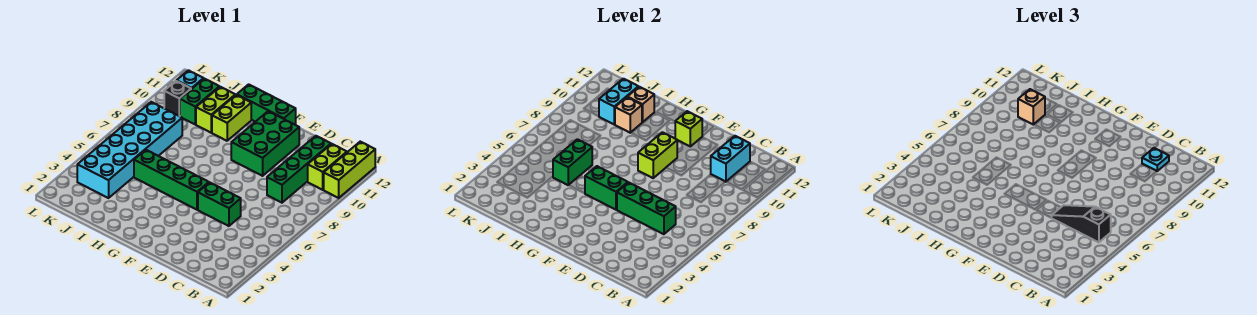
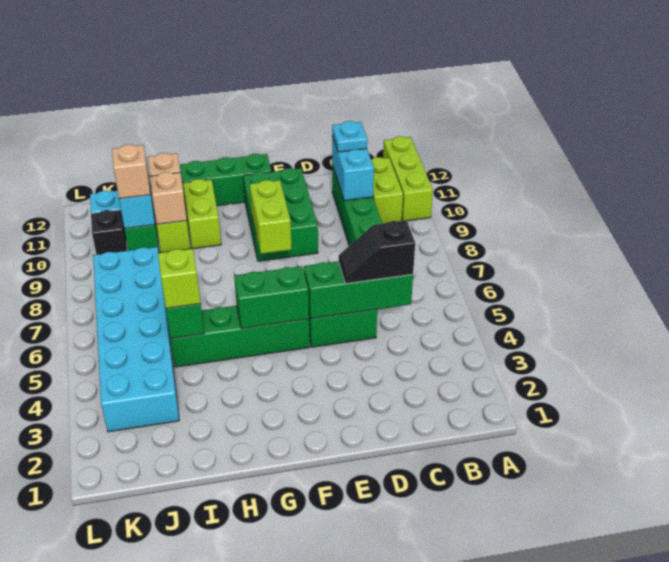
black 1x3 slope [1052,205,1111,242] -> black 1x2 slope [339,221,415,284]
lime 1x1 brick [675,111,703,146] -> lime 1x1 brick moved to [158,249,200,308]

